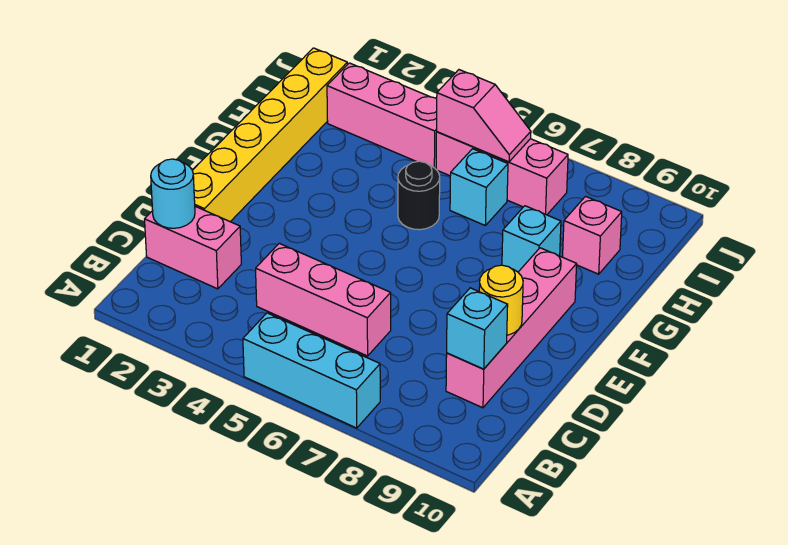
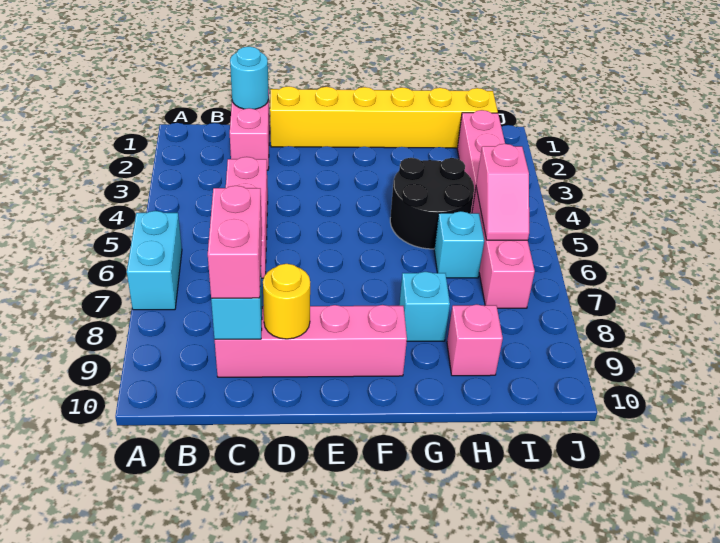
cyan 1x3 brick [243,313,380,428] -> cyan 1x2 brick [127,211,182,310]
none -> pink 1x2 brick [208,186,262,299]
black 1x1 round brick [398,161,440,230] -> black 2x2 round brick [390,158,474,249]

